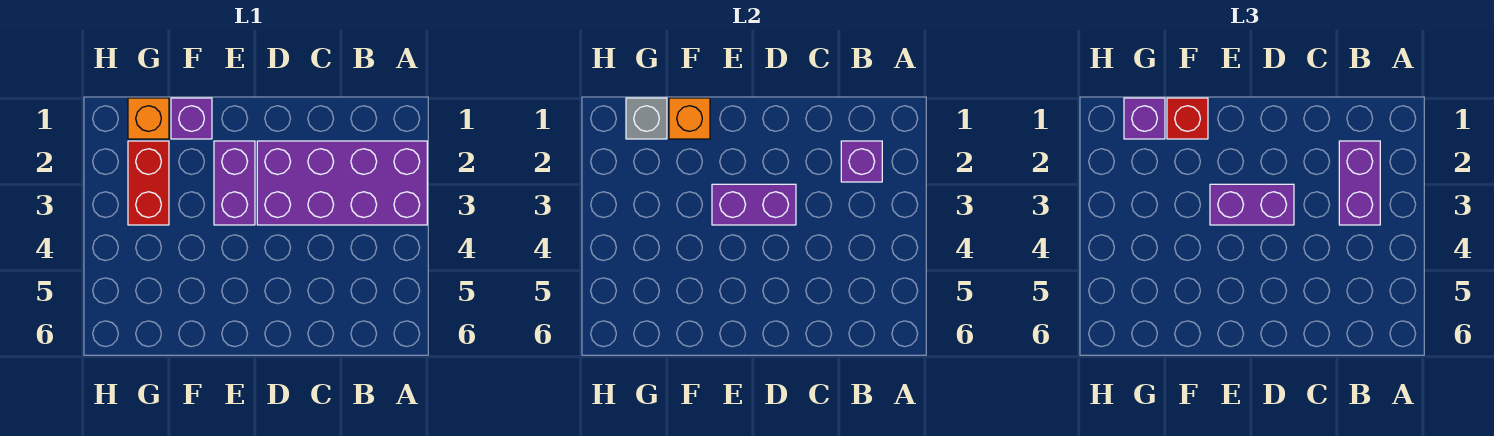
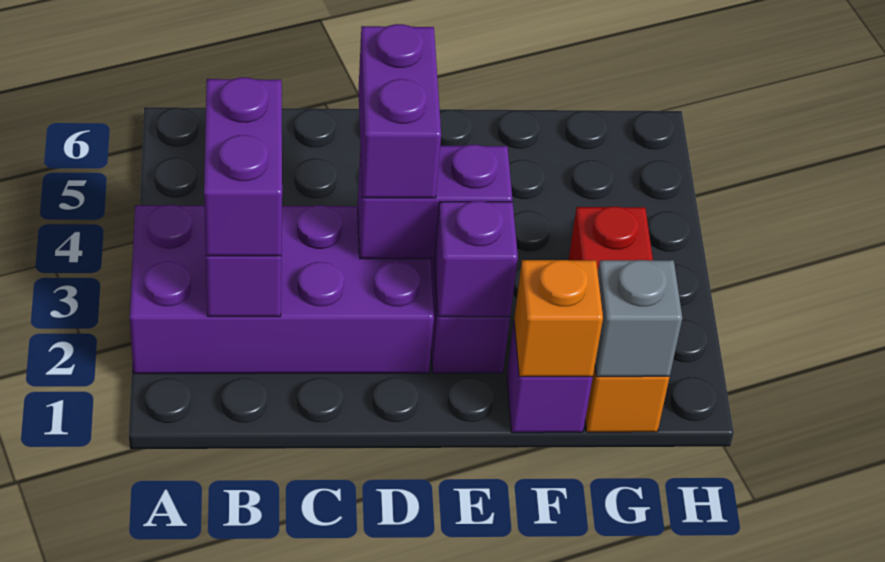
purple 1x2 brick [1210,184,1294,225] -> purple 1x2 brick turned to [358,24,441,198]
red 1x1 brick [1167,98,1208,139] -> none
purple 1x1 brick [1124,98,1165,139] -> purple 1x1 brick moved to [434,201,518,317]

